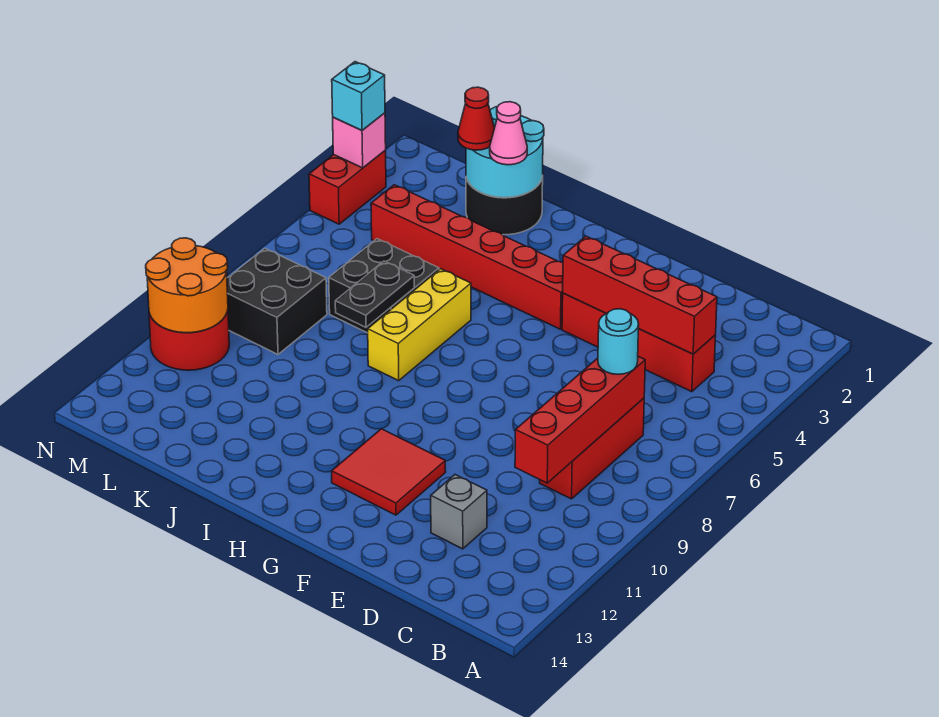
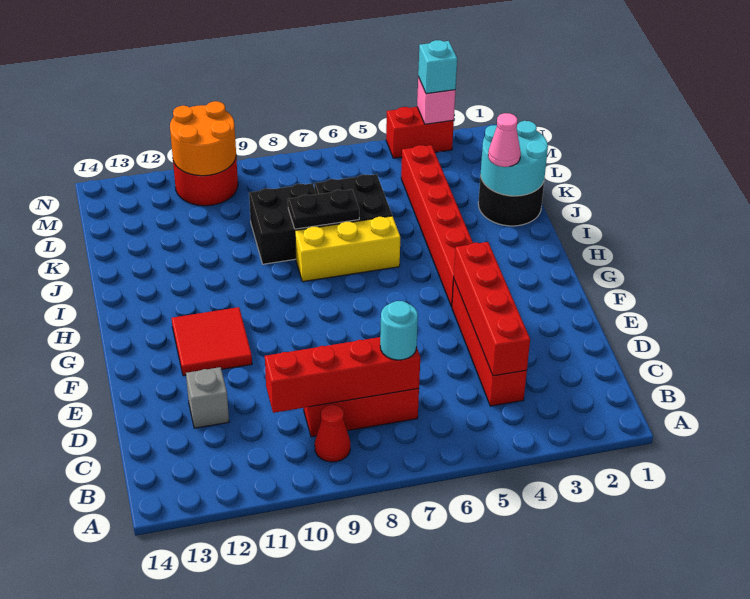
red 1x1 cone [458,87,494,150] -> red 1x1 cone moved to [315,405,350,462]
black 2x2 brick [227,248,327,354] -> black 2x2 brick moved to [249,183,326,264]

